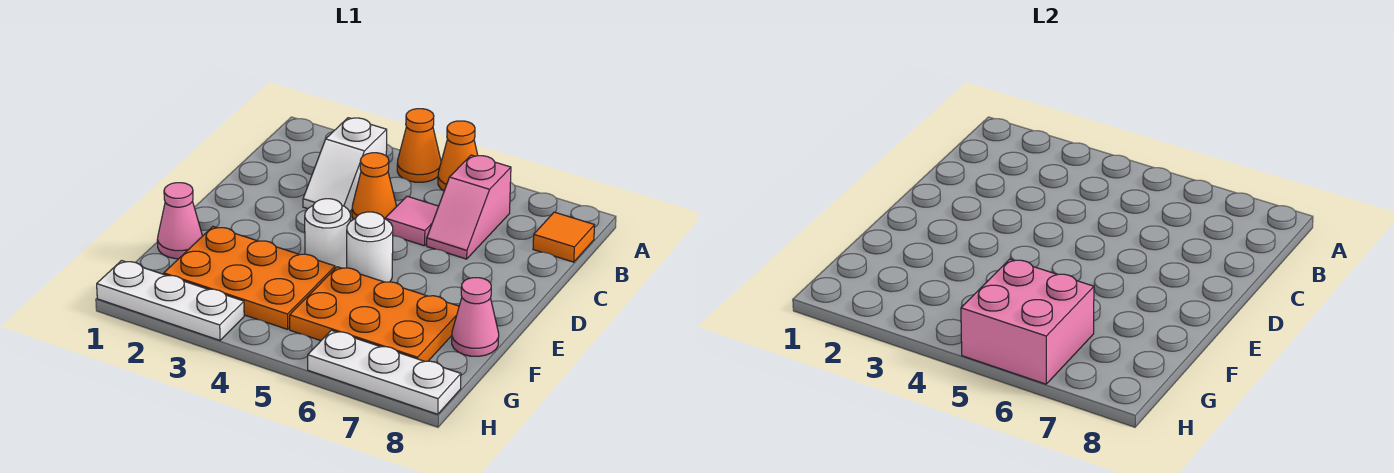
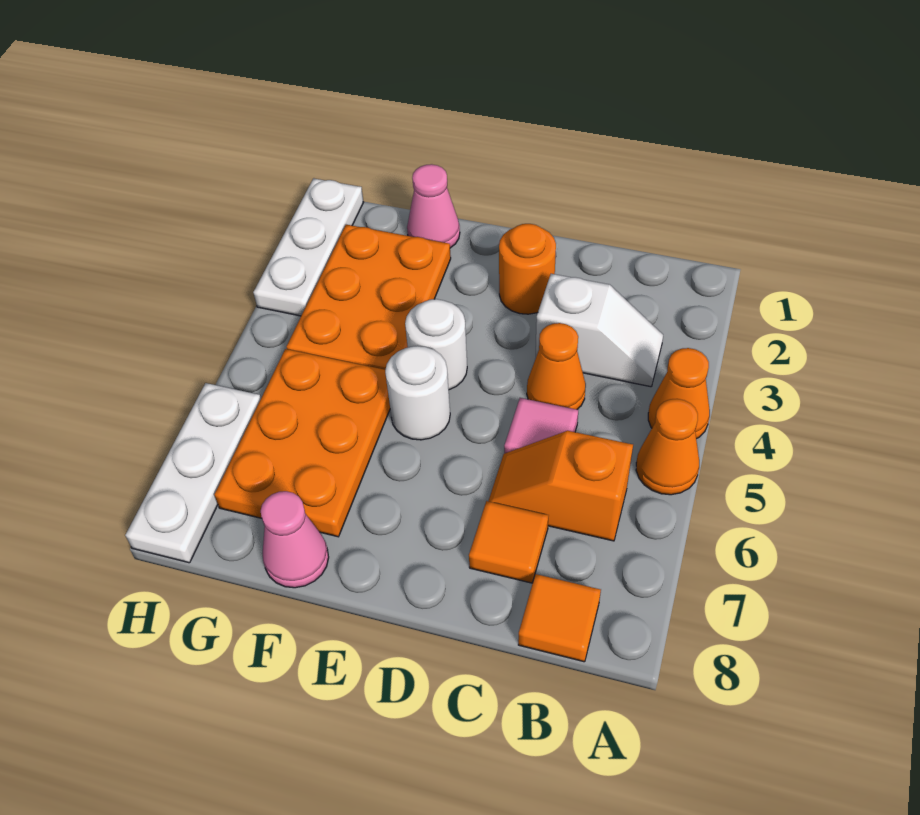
white 1x2 slope [303,118,387,212] -> white 1x2 slope turned to [536,274,663,387]
pink 1x2 slope [427,155,511,259] -> orange 1x2 slope [488,431,633,541]
none -> orange 1x1 tile [469,501,549,583]
none -> orange 1x1 round brick [499,224,556,314]
pink 2x2 brick [961,259,1094,384] -> none

